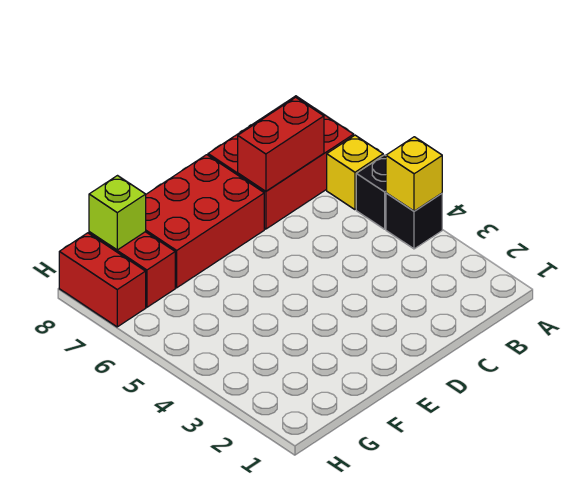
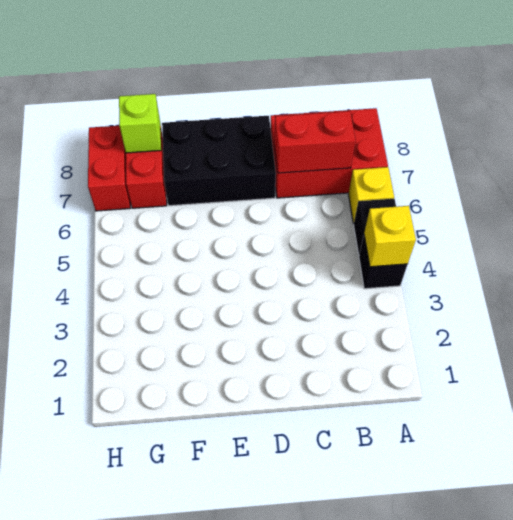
red 2x3 brick [146,155,264,288] -> black 2x3 brick [162,116,276,206]

